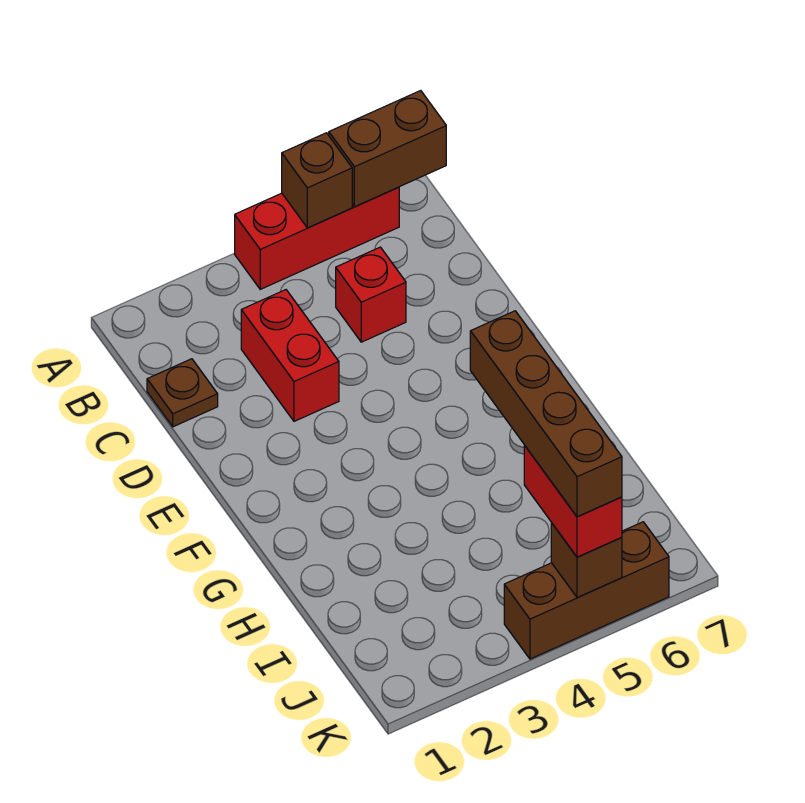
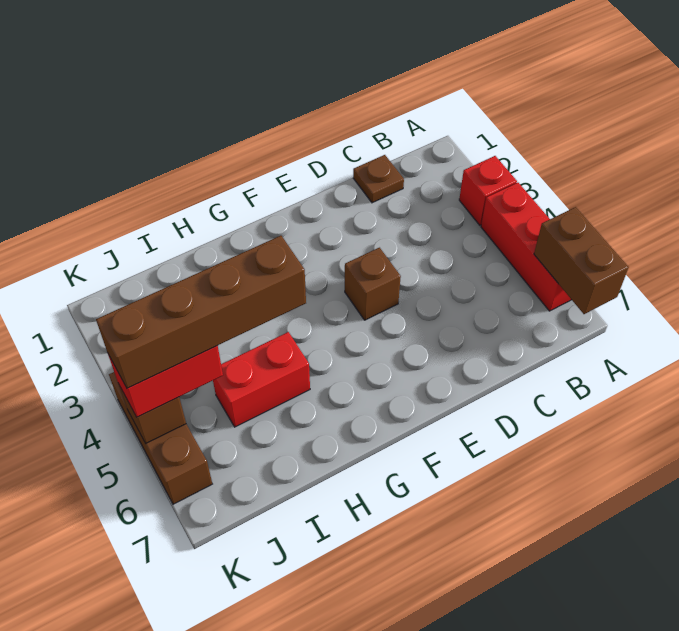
brown 1x1 brick [282,133,352,228] -> brown 1x1 brick moved to [345,248,401,320]
red 1x2 brick [241,290,339,421] -> red 1x2 brick moved to [213,332,310,427]
red 1x1 brick [336,247,406,342] -> red 1x1 brick moved to [459,156,517,225]

